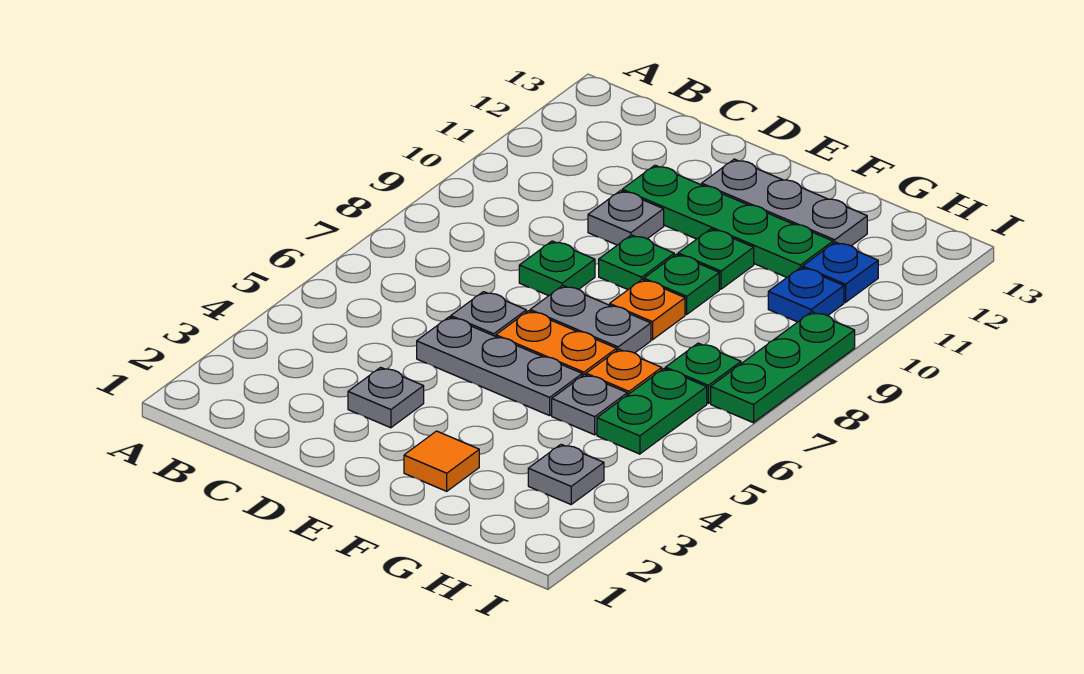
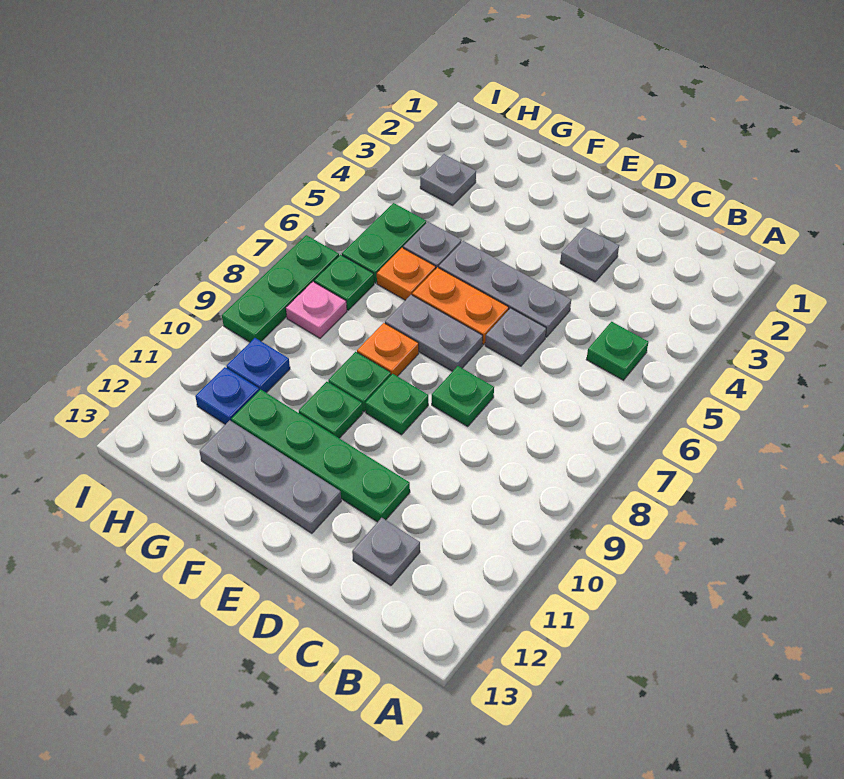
none -> green 1x1 plate [586,322,648,380]
grey 1x1 plate [588,191,664,245] -> grey 1x1 plate moved to [352,518,420,585]
orange 1x1 tile [404,431,479,491] -> none
none -> pink 1x1 plate [286,282,347,338]

